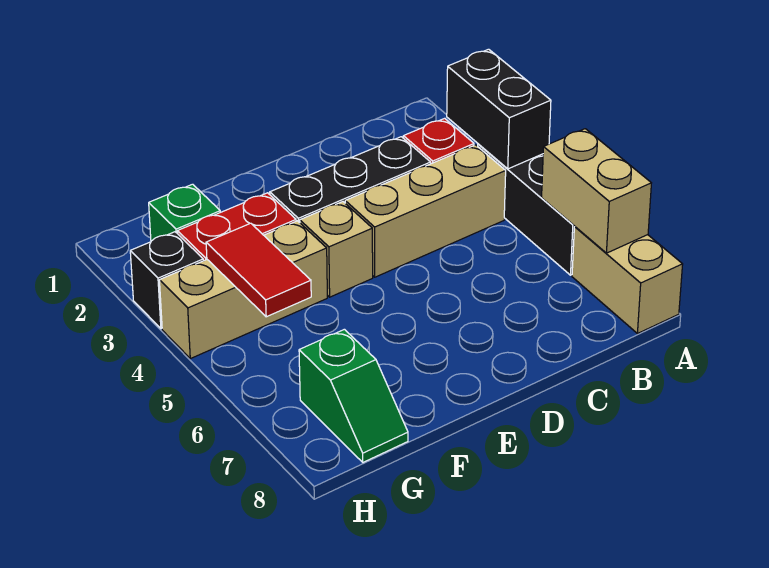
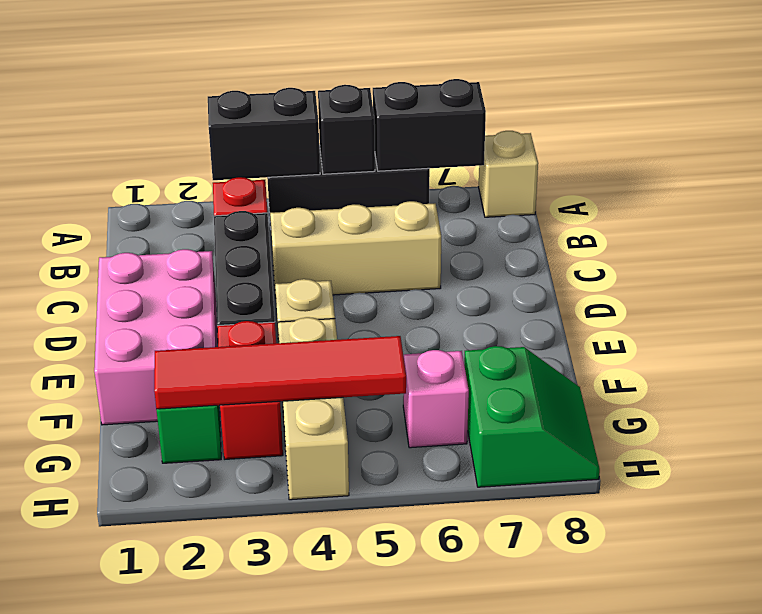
tan 1x2 brick [542,129,651,253] -> black 1x2 brick [373,79,486,171]
tan 1x2 brick [572,227,683,334] -> tan 1x1 brick [479,131,538,217]
tan 1x3 brick [345,145,506,277] -> tan 1x3 brick turned to [270,201,441,298]
none -> pink 2x3 brick [94,249,220,425]
red 1x2 tile [206,223,311,317] -> red 1x4 tile [154,336,406,409]
none -> pink 1x1 brick [403,350,469,448]
green 1x2 slope [299,329,408,462] -> green 2x2 slope [464,346,600,487]
black 1x1 brick [130,232,203,329] -> black 1x1 brick moved to [318,85,375,174]

